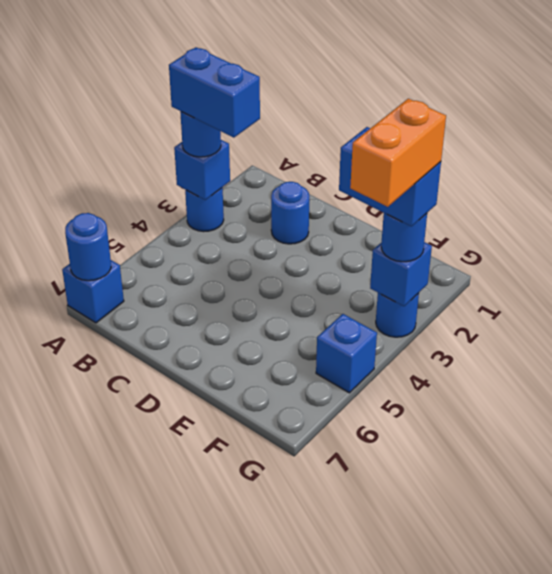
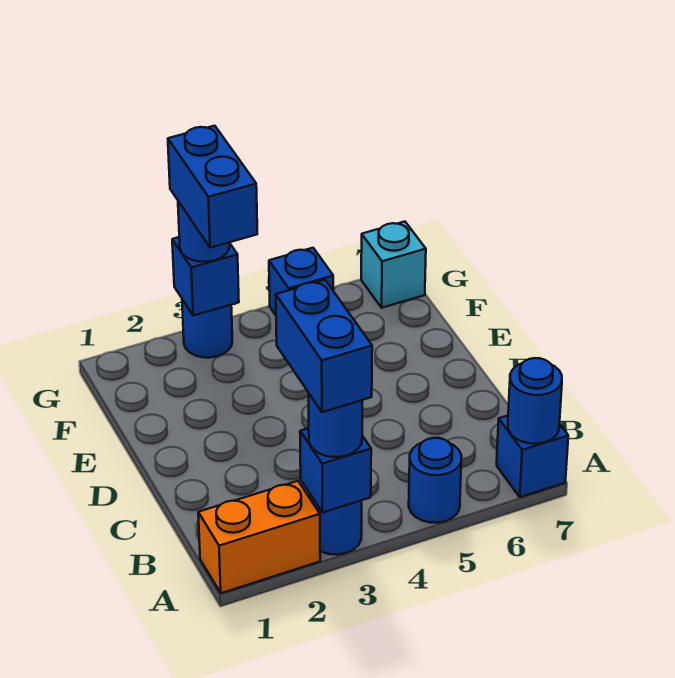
blue 1x1 round brick [271,182,309,244] -> blue 1x1 round brick moved to [409,438,462,523]
orange 1x2 brick [350,99,446,207] -> orange 1x2 brick moved to [198,481,320,593]
none -> cyan 1x1 brick [361,222,426,308]

